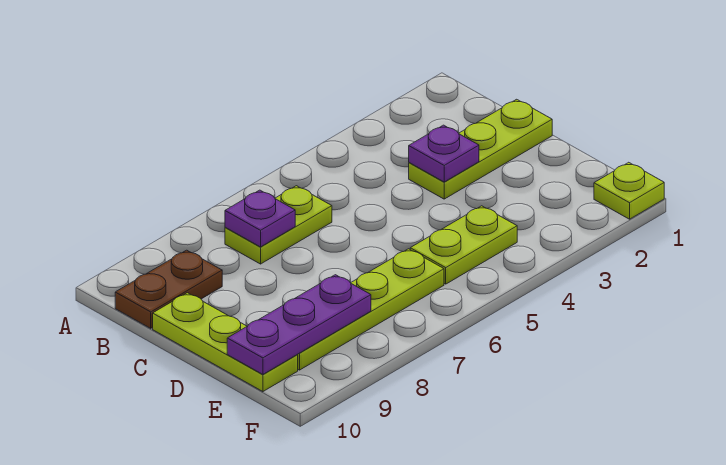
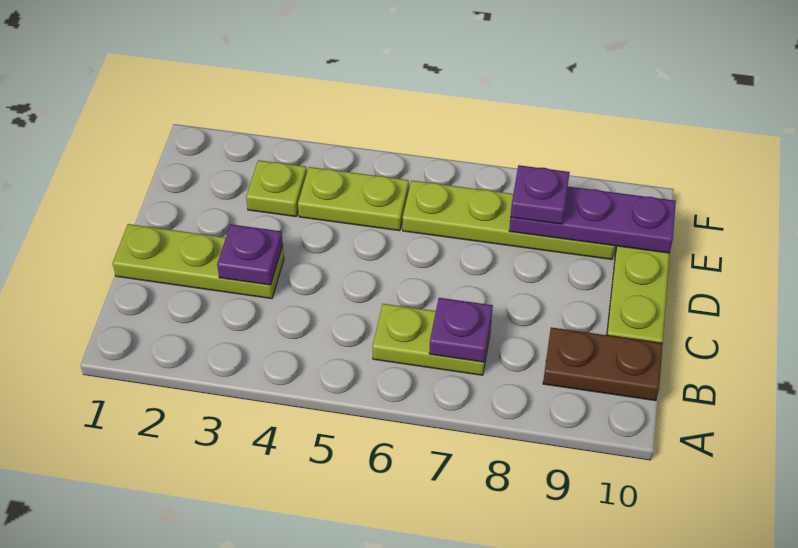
none -> purple 1x1 plate [511,165,570,224]
lime 1x1 plate [594,162,664,219] -> lime 1x1 plate moved to [246,160,307,217]

